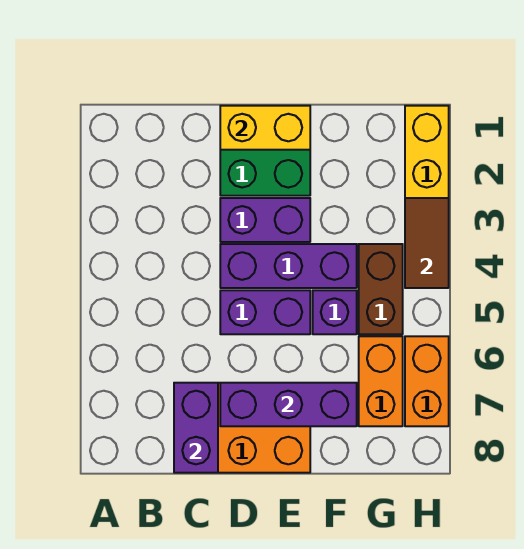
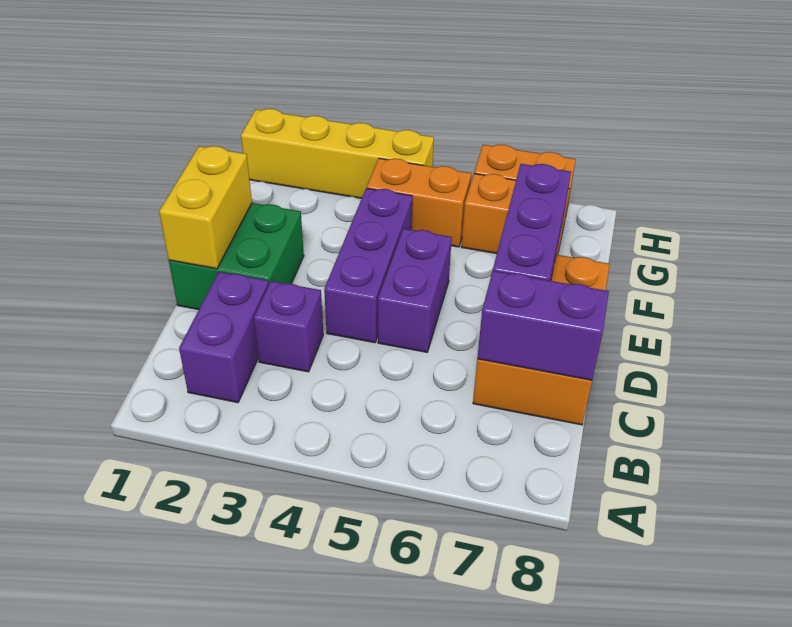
purple 1x2 brick [220,198,310,242] -> purple 1x2 brick moved to [179,272,269,403]
purple 1x1 brick [313,290,357,334] -> purple 1x1 brick moved to [254,281,323,372]
brown 1x2 brick [359,244,403,334] -> orange 1x2 brick [367,158,471,247]
brown 1x2 tile [405,198,449,288] -> none

